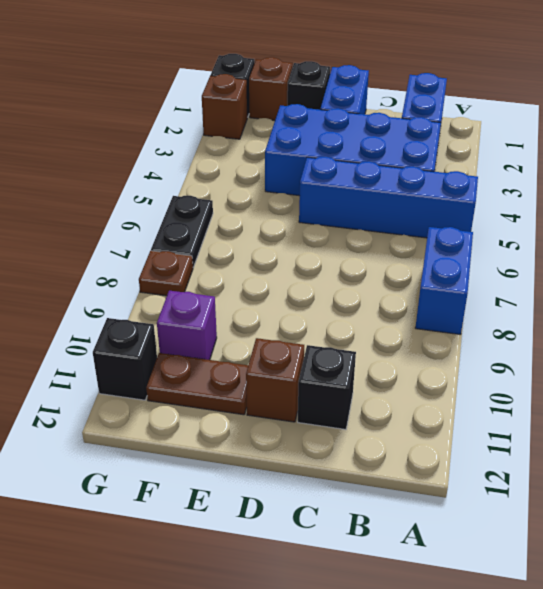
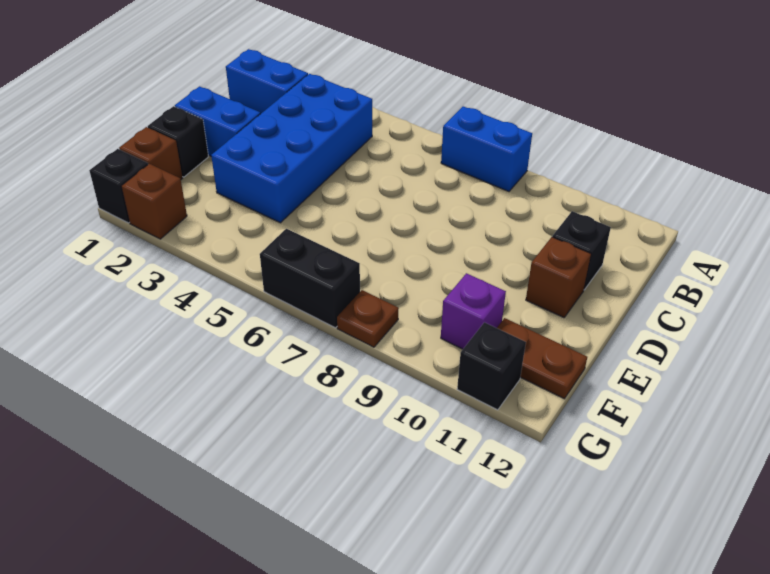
blue 1x4 brick [299,157,478,238] -> none
brown 1x2 plate [146,353,248,415] -> brown 1x2 plate turned to [497,318,587,399]
black 1x2 plate [151,196,213,267] -> black 1x2 brick [260,229,360,328]

